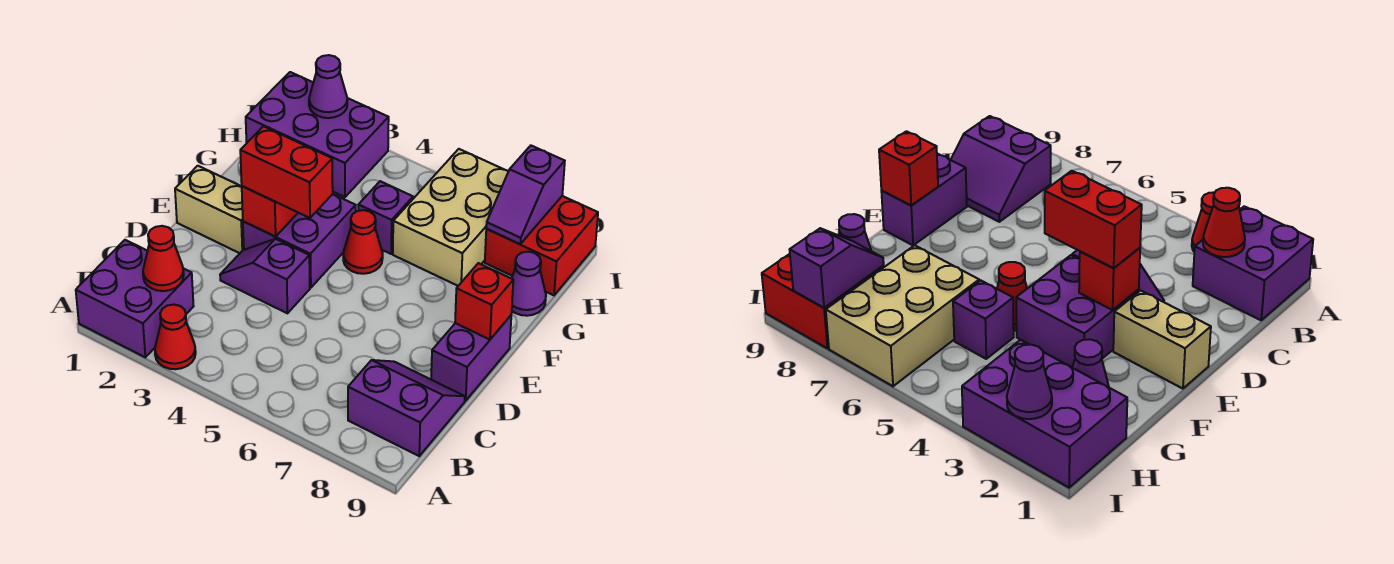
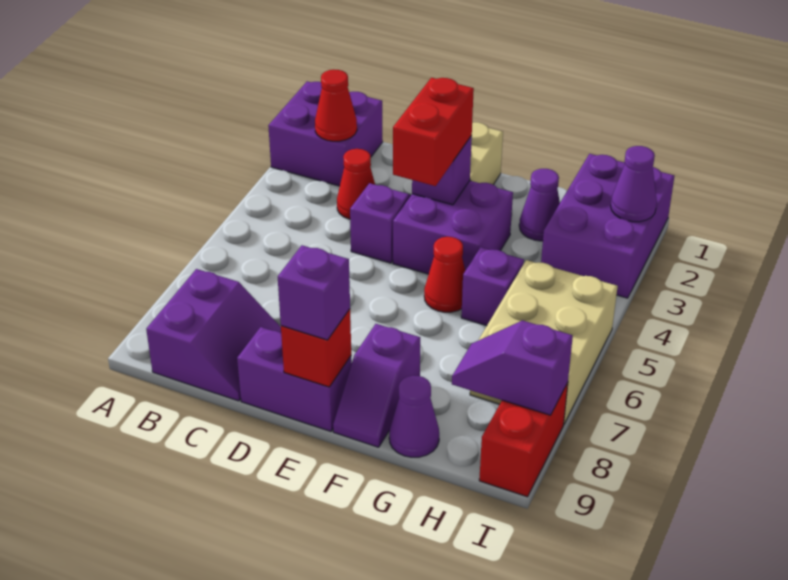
red 1x1 cone [155,305,196,369] -> red 1x1 cone moved to [337,149,375,219]
red 1x1 brick [242,186,298,236] -> purple 1x1 brick [412,136,472,205]
none -> purple 1x1 brick [278,245,350,340]
none -> purple 1x2 slope [333,324,420,447]
tan 2x3 brick [393,149,508,286] -> tan 2x3 brick turned to [470,260,618,424]
red 2x2 brick [485,196,598,295] -> red 1x2 brick [479,383,568,497]

